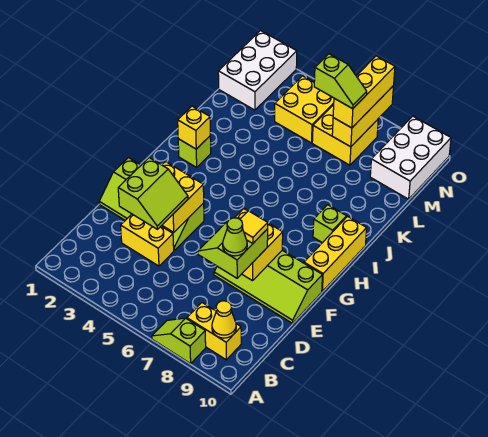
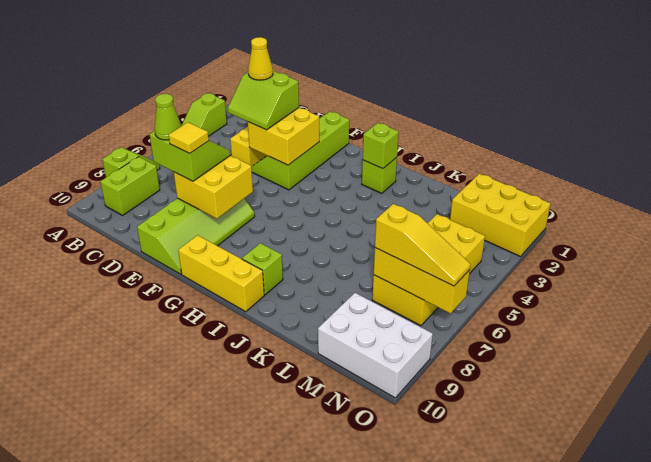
yellow 1x2 brick [187,303,241,360] -> lime 1x2 brick [100,157,160,215]
yellow 1x1 cone [212,301,236,338] -> yellow 1x1 cone moved to [248,37,273,80]
lime 2x4 slope [214,250,322,323] -> lime 2x4 slope turned to [137,198,255,274]
yellow 1x1 brick [178,106,210,149] -> lime 1x1 brick [363,123,399,169]
white 2x3 brick [218,30,297,110] -> yellow 2x3 brick [450,174,551,256]
lime 1x2 slope [314,54,367,109] -> lime 1x2 slope moved to [182,93,227,136]
yellow 1x3 brick [333,56,395,128] -> yellow 1x3 slope [375,204,471,286]

